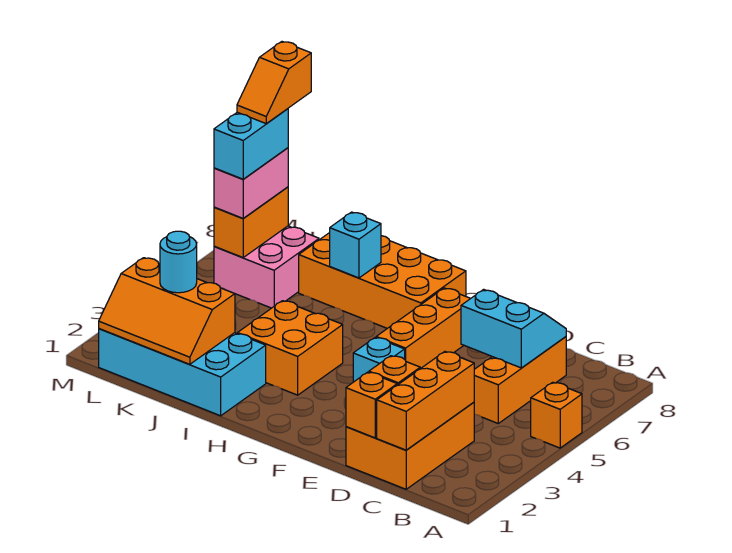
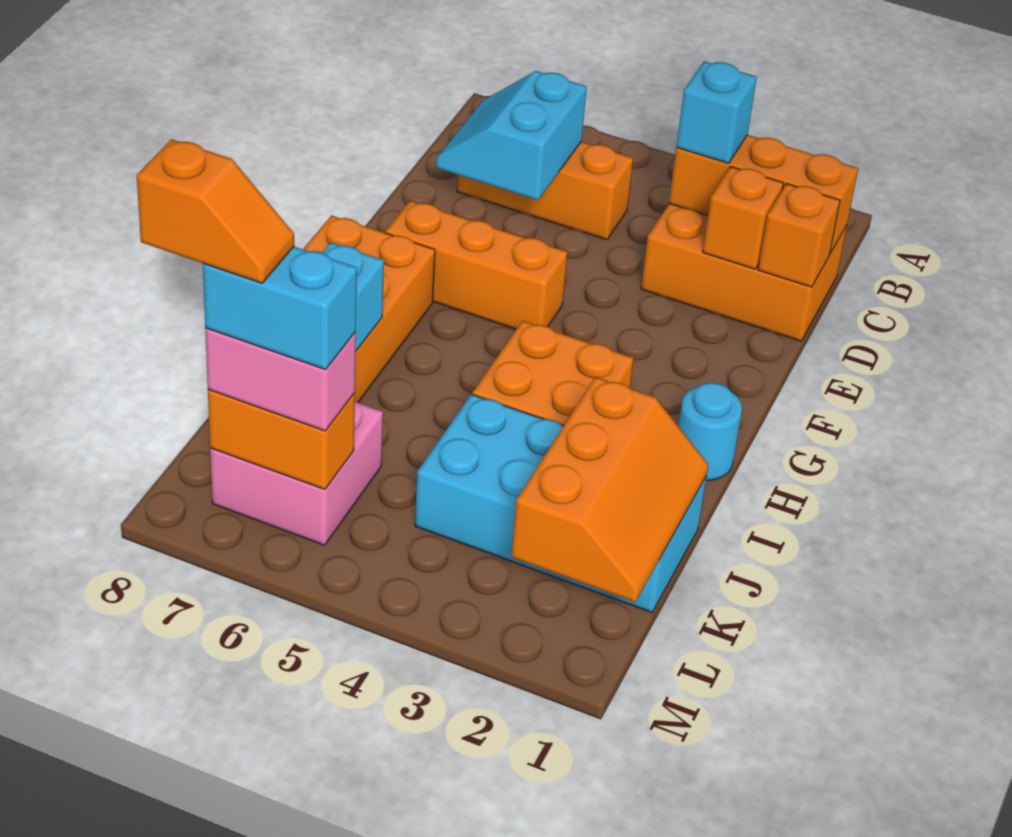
orange 1x1 brick [531,382,582,448] -> none
cyan 1x1 brick [353,337,405,382] -> cyan 1x1 brick moved to [676,61,757,163]
cyan 2x4 brick [99,329,266,416] -> cyan 2x4 brick turned to [415,394,707,612]
cyan 1x1 round brick [160,231,197,293] -> cyan 1x1 round brick moved to [678,383,742,480]

